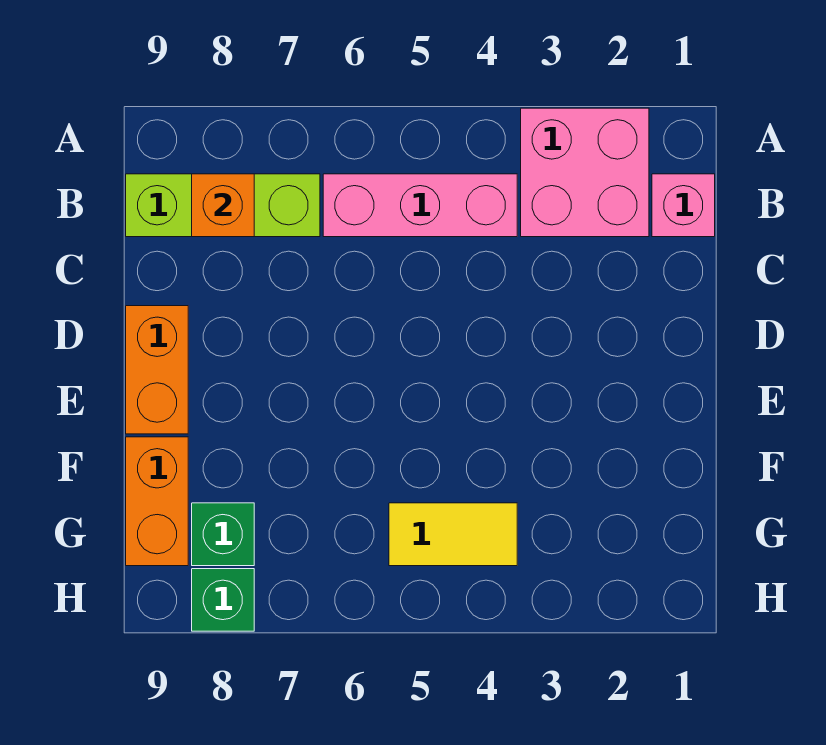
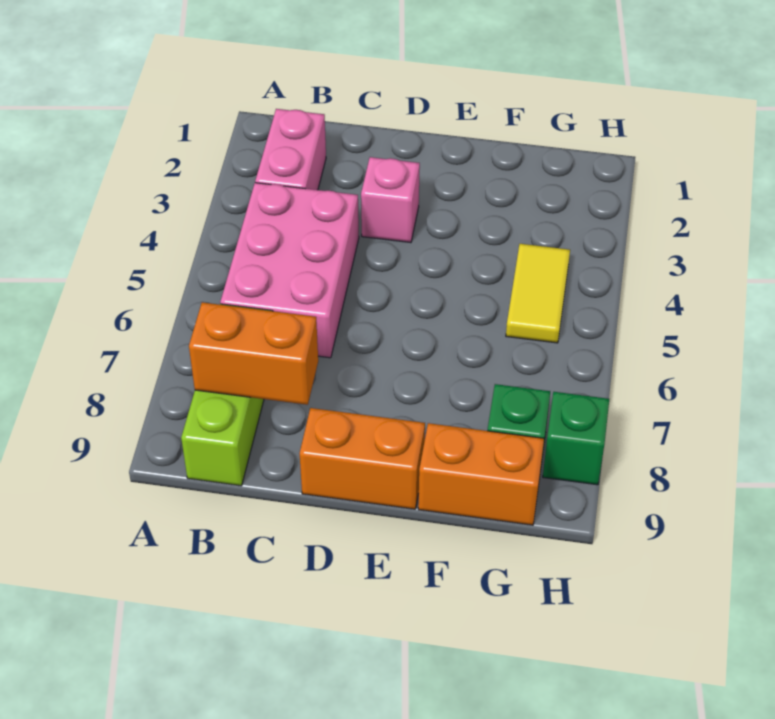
pink 2x2 brick [521,108,649,237] -> pink 1x2 brick [255,109,326,190]
pink 1x1 brick [652,174,715,237] -> pink 1x1 brick moved to [361,157,420,243]
pink 1x3 brick [323,174,517,237] -> pink 2x3 brick [220,183,359,358]
orange 1x1 brick [192,174,254,237] -> orange 1x2 brick [189,302,318,405]

